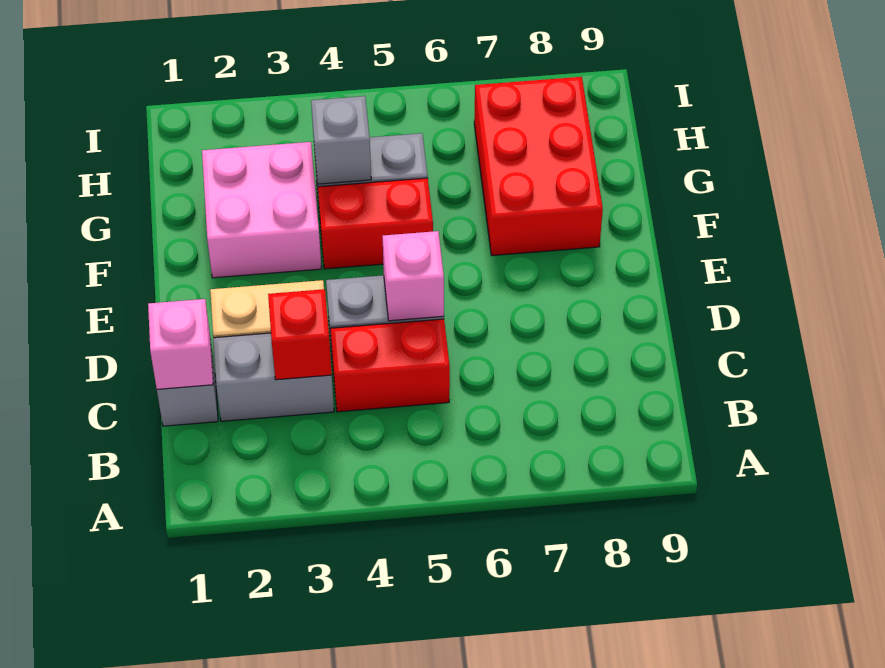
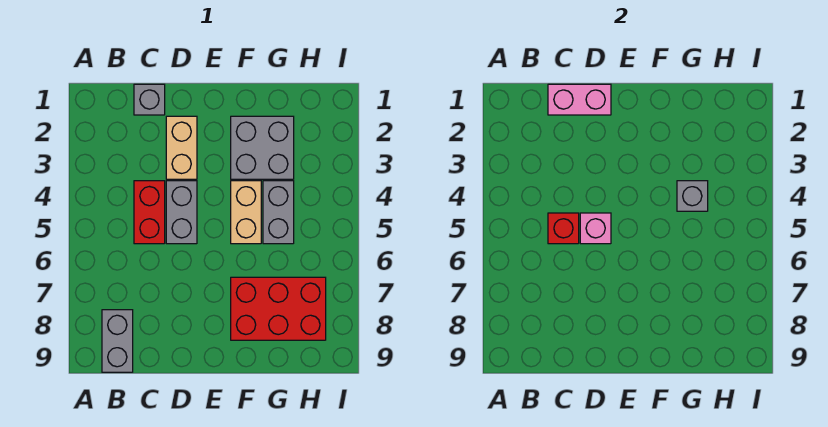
pink 1x1 brick [148,299,213,389] -> pink 1x2 brick [548,84,611,115]
grey 1x2 brick [213,333,334,421] -> grey 1x2 brick moved to [102,310,133,372]
red 1x1 brick [268,289,332,380] -> red 1x1 brick moved to [548,213,579,244]
pink 2x2 brick [202,142,321,278] -> grey 2x2 brick [231,116,294,179]
red 1x2 brick [318,178,433,269] -> tan 1x2 brick [231,181,261,244]

